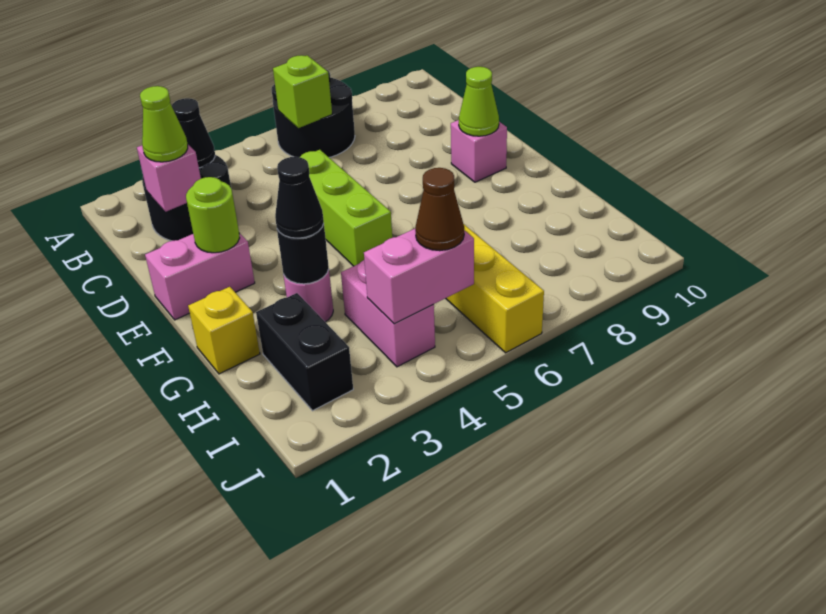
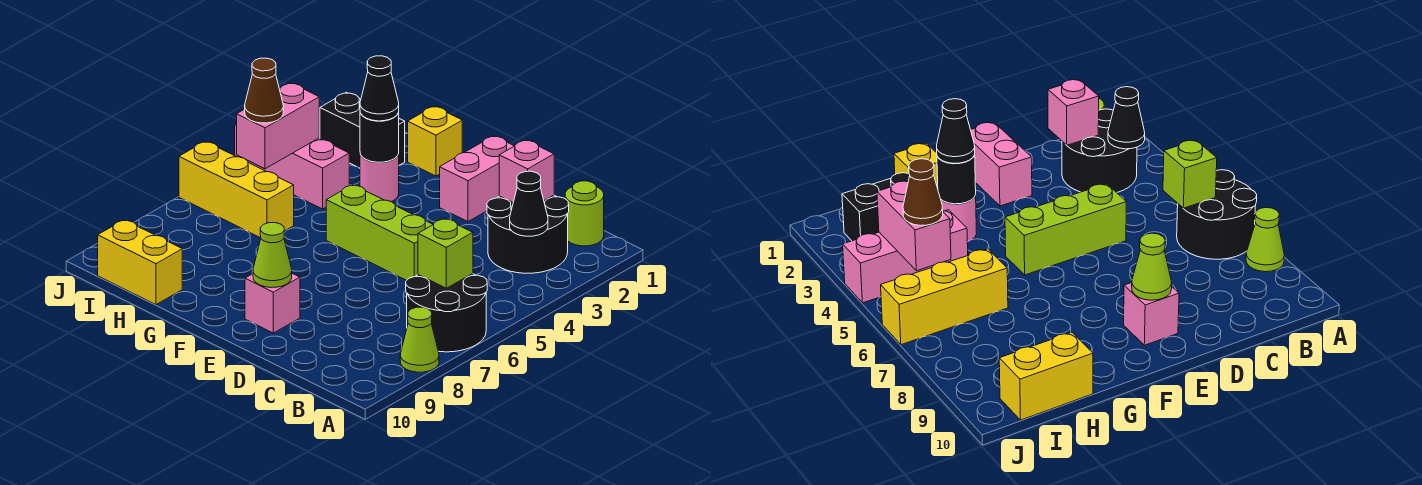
lime 1x1 cone [140,86,188,162] -> lime 1x1 cone moved to [400,307,439,372]
lime 1x1 round brick [186,177,240,253] -> lime 1x1 round brick moved to [565,181,604,246]
pink 1x2 brick [341,260,435,367] -> pink 1x3 brick [235,123,349,209]
none -> yellow 1x2 brick [98,220,182,305]

